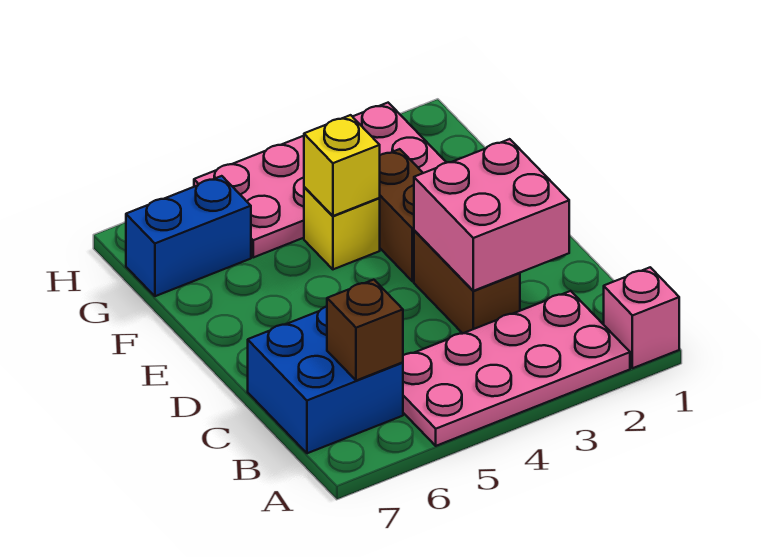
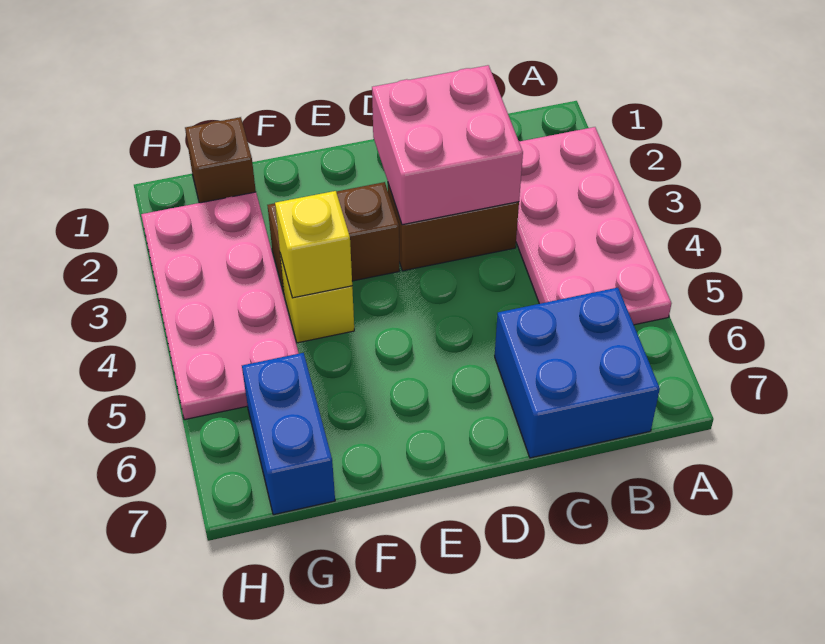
pink 1x1 brick [604,267,679,368] -> none
brown 1x1 brick [327,280,403,381] -> brown 1x1 brick moved to [185,117,256,203]

